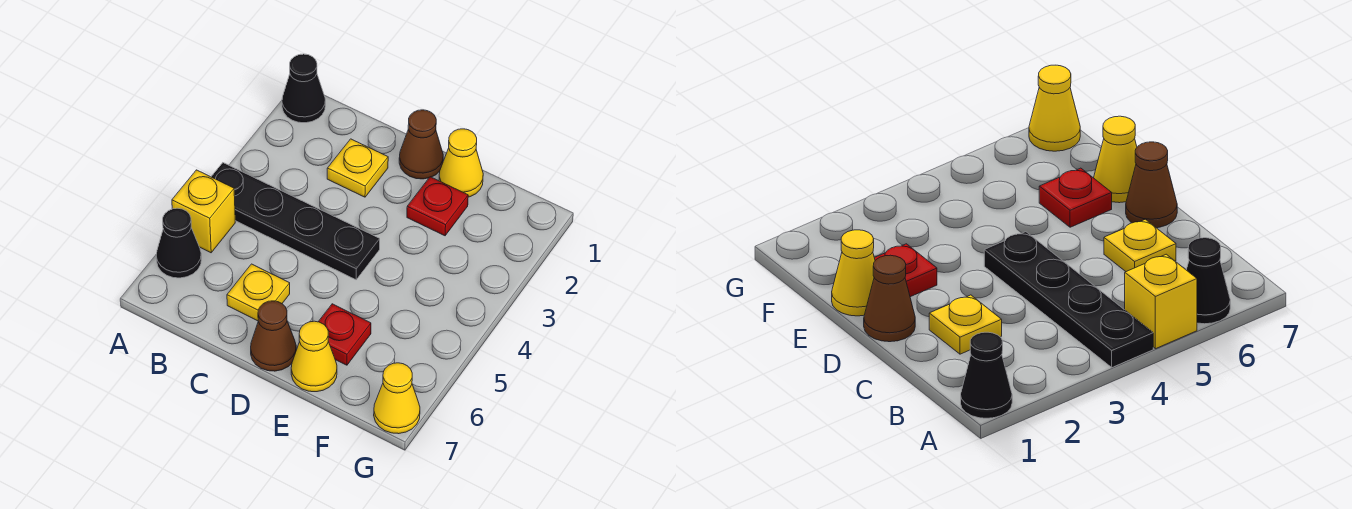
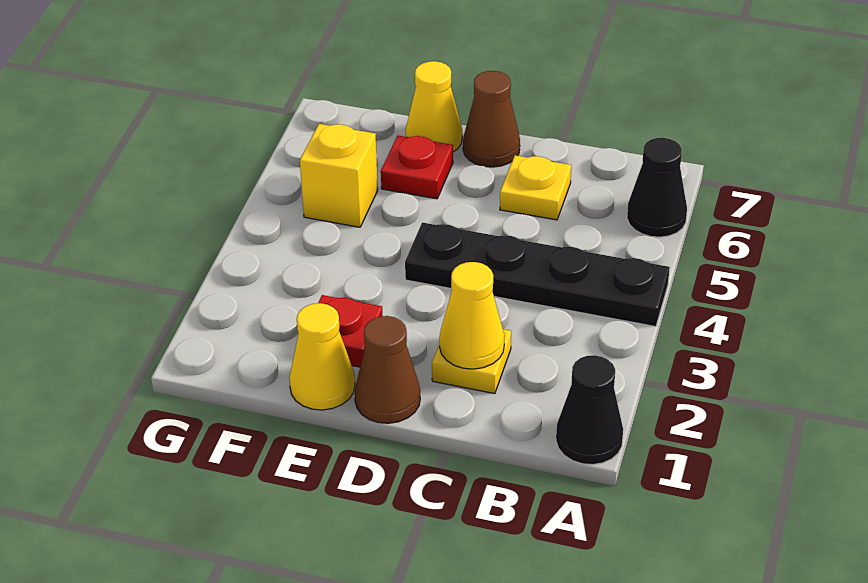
yellow 1x1 brick [172,170,235,253] -> yellow 1x1 brick moved to [300,124,378,227]
yellow 1x1 cone [374,363,420,434] -> yellow 1x1 cone moved to [439,262,504,369]

